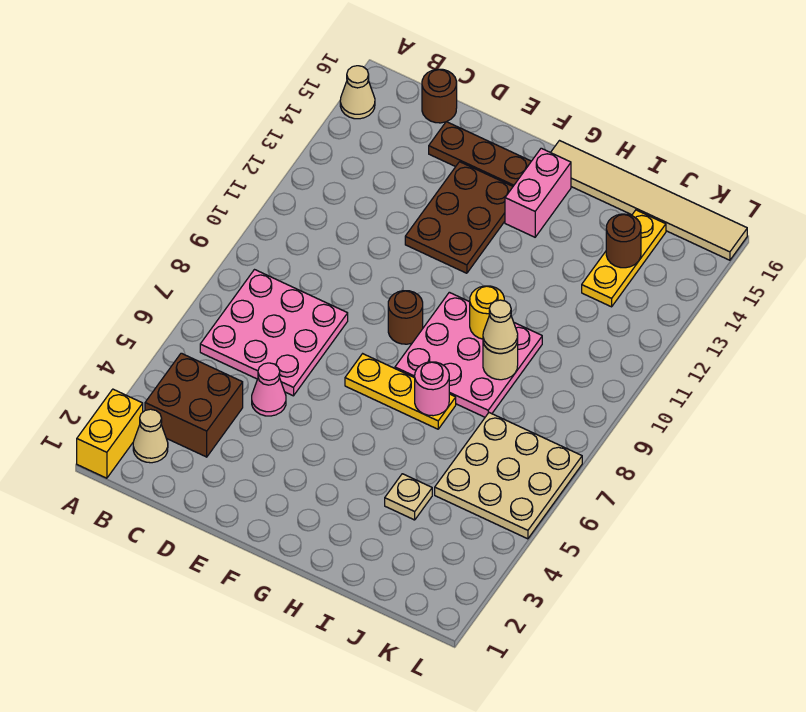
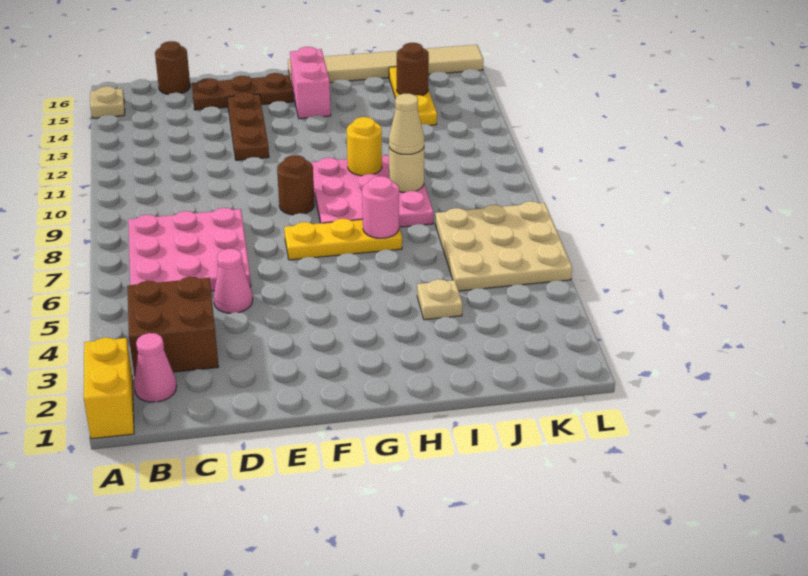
tan 1x1 cone [340,66,375,119] -> tan 1x1 plate [90,86,125,118]
tan 1x1 cone [133,409,168,463] -> pink 1x1 cone [134,333,177,402]
brown 2x3 plate [405,162,513,273] -> brown 1x3 plate [227,92,269,160]

